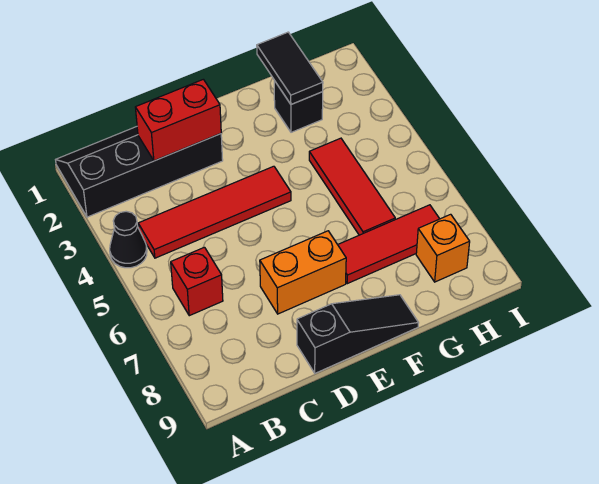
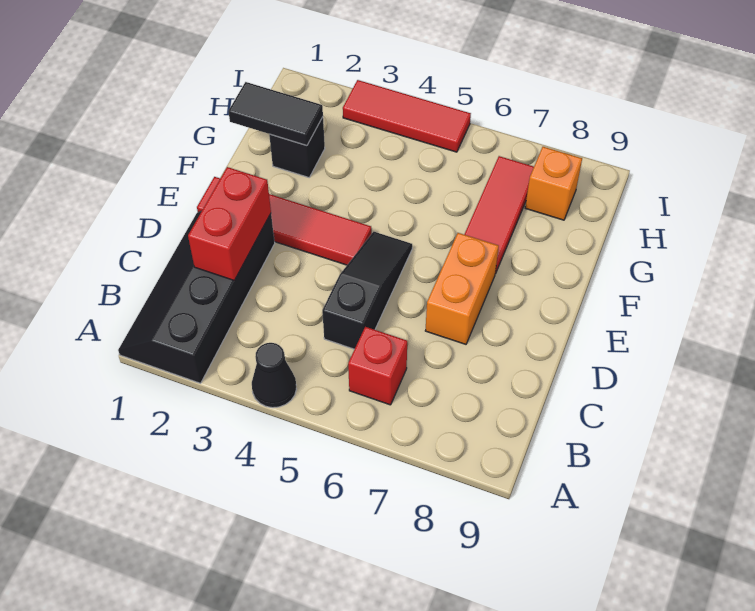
red 1x4 tile [138,166,291,258] -> red 1x4 tile turned to [197,177,372,265]
black 1x3 slope [297,295,418,373] -> black 1x3 slope moved to [322,232,412,349]
red 1x3 tile [309,138,395,235] -> red 1x3 tile moved to [343,80,471,152]

